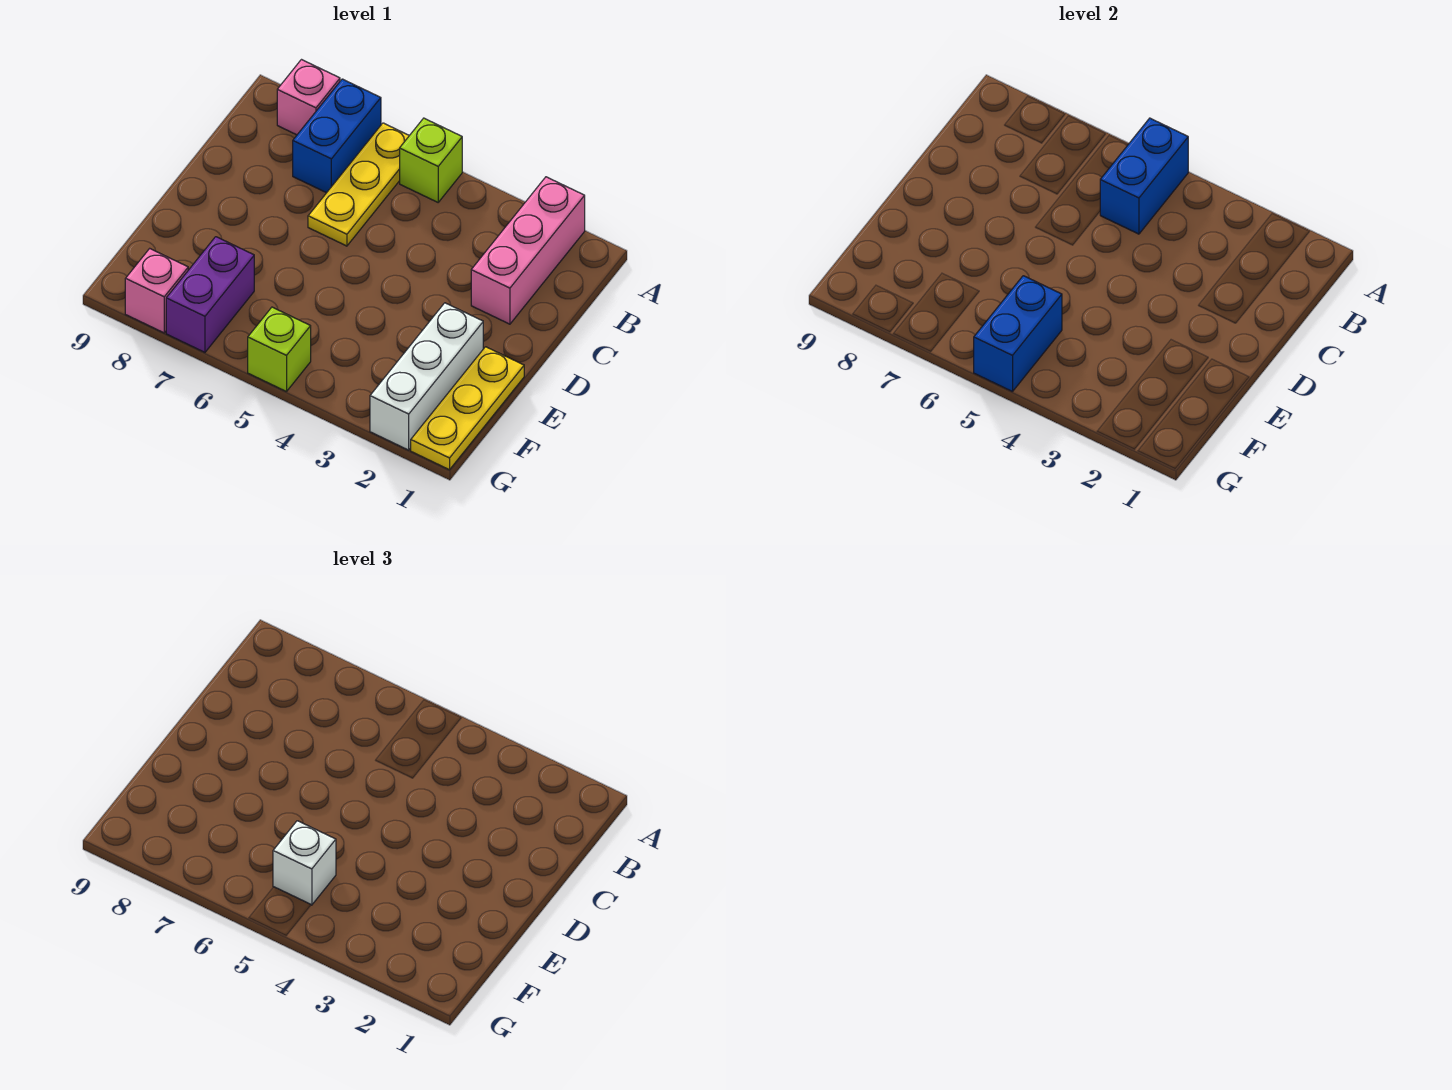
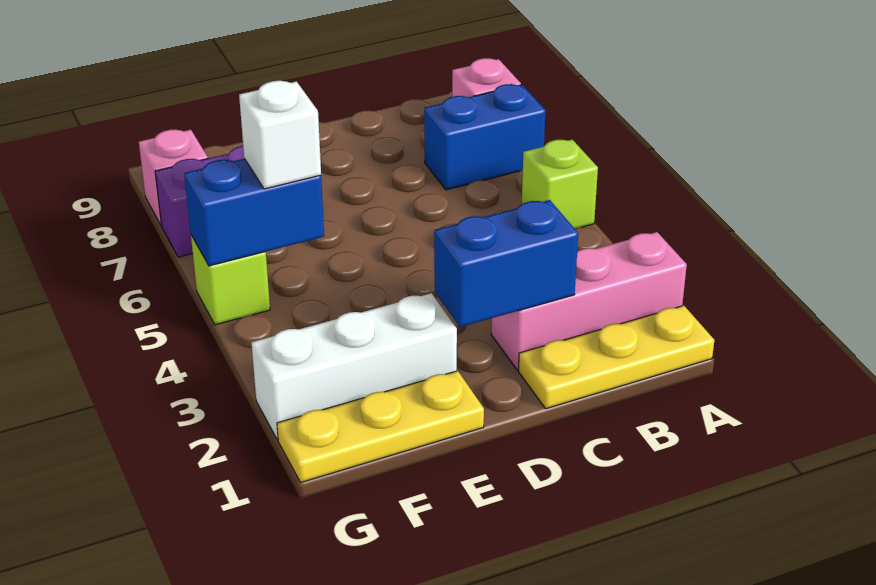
blue 1x2 brick [1100,118,1188,234] -> blue 1x2 brick moved to [434,200,578,327]
yellow 1x3 plate [308,123,409,246] -> yellow 1x3 plate moved to [518,306,714,409]

